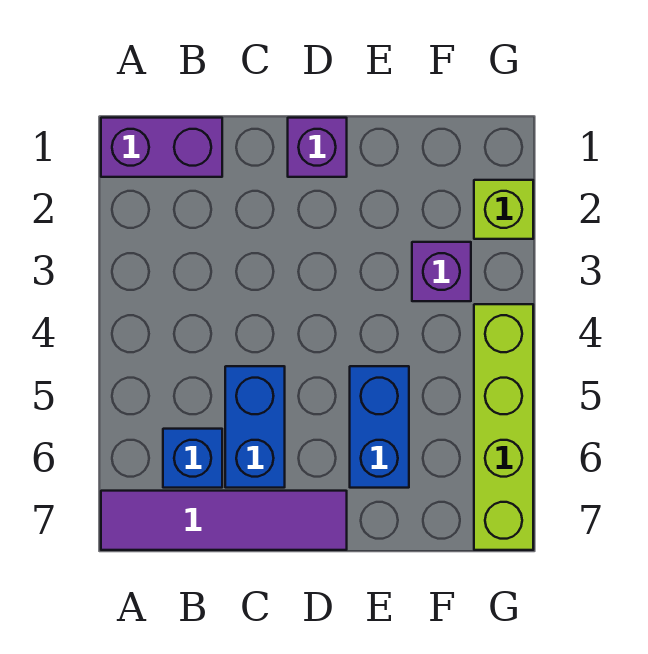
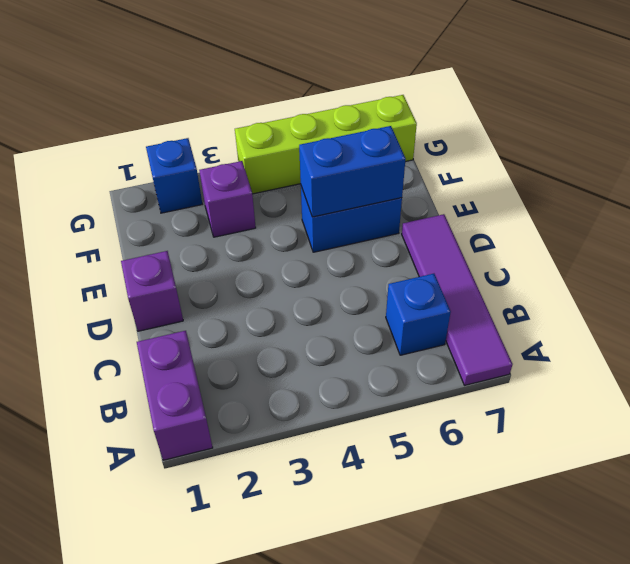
blue 1x2 brick [225,366,285,488] -> blue 1x2 brick moved to [299,126,405,217]
lime 1x1 brick [474,180,533,239] -> blue 1x1 brick [146,138,202,213]

